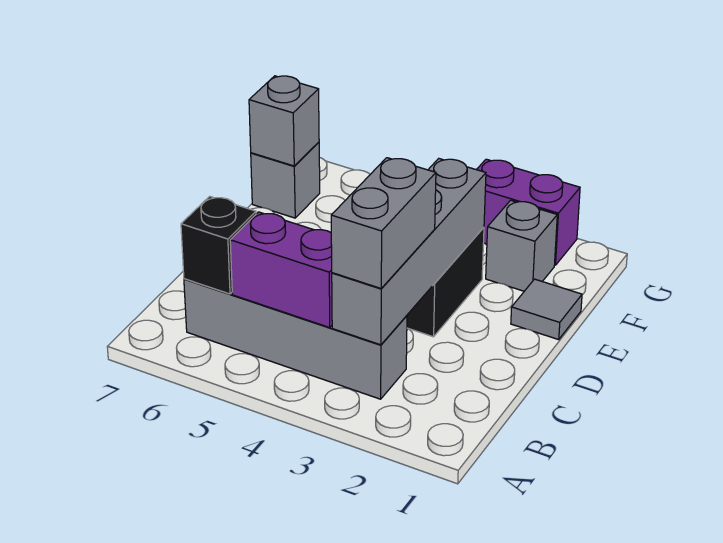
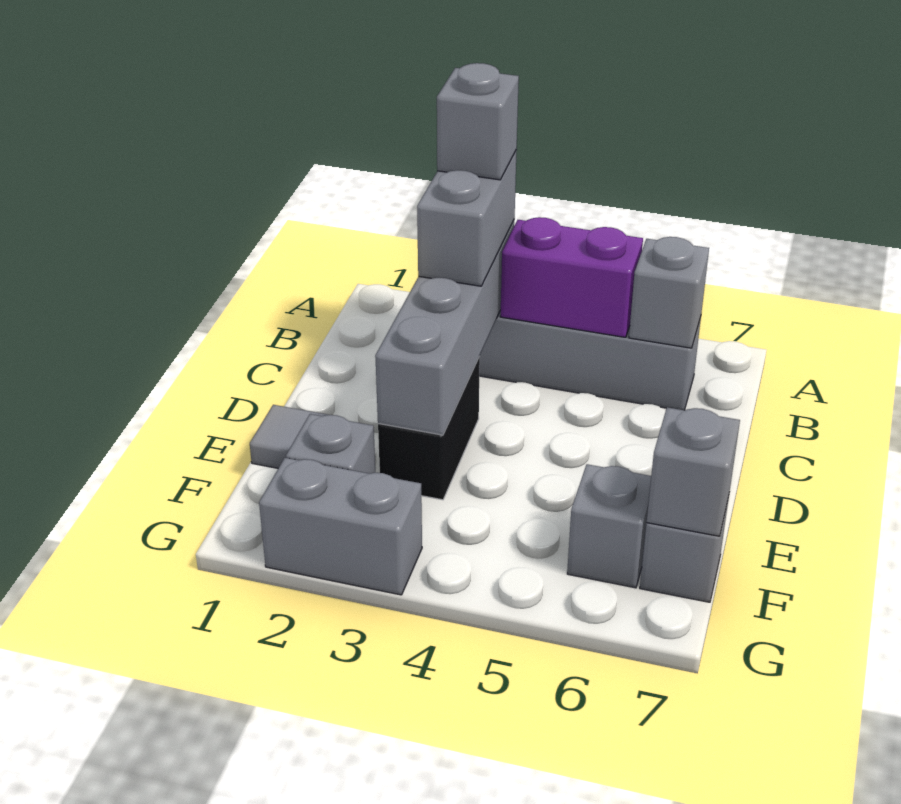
none -> grey 1x1 brick [437,63,519,180]
black 1x1 brick [181,196,256,294] -> grey 1x1 brick [629,237,709,348]
none -> grey 1x1 brick [567,464,651,588]
purple 1x2 brick [477,159,580,265] -> grey 1x2 brick [259,458,422,595]

